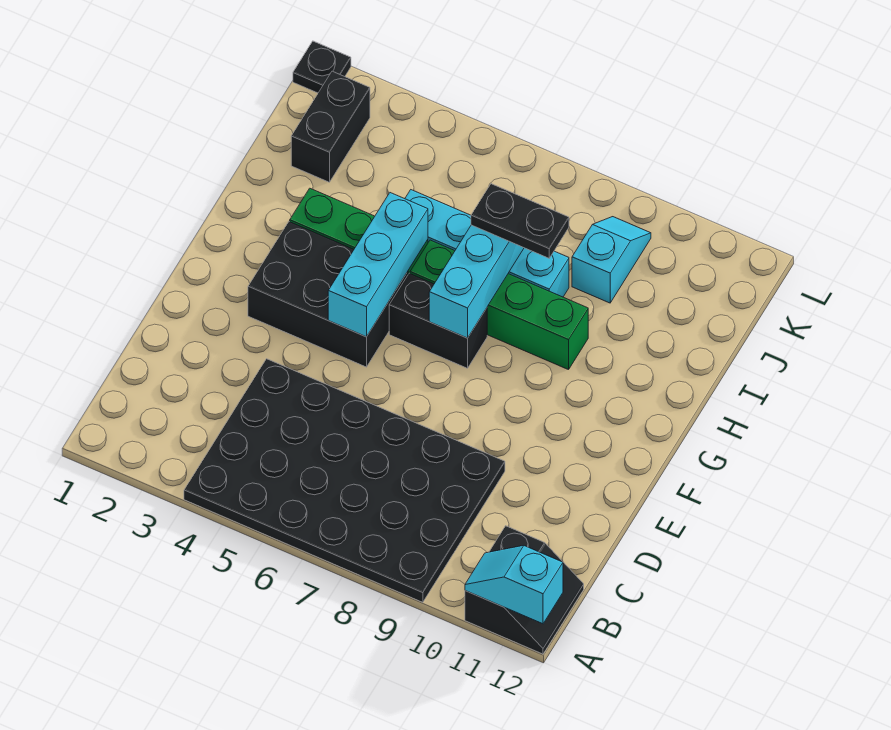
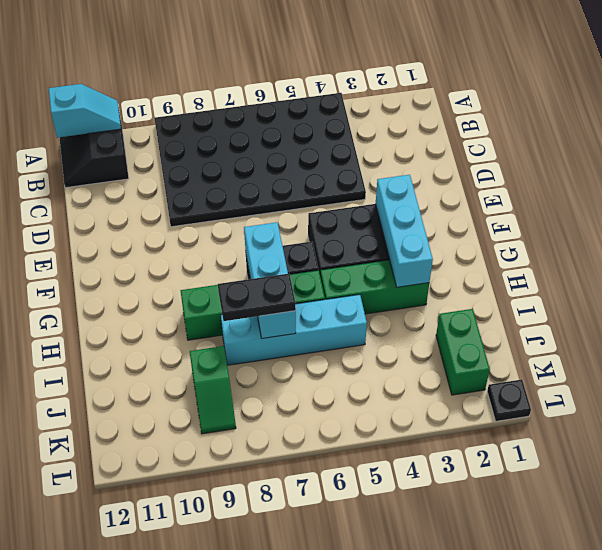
cyan 1x3 brick [328,193,428,337] -> cyan 1x3 brick moved to [376,175,433,287]
black 1x2 brick [291,71,370,182] -> green 1x2 brick [436,309,490,395]
cyan 1x2 slope [572,217,651,303] -> green 1x2 slope [190,346,236,434]

